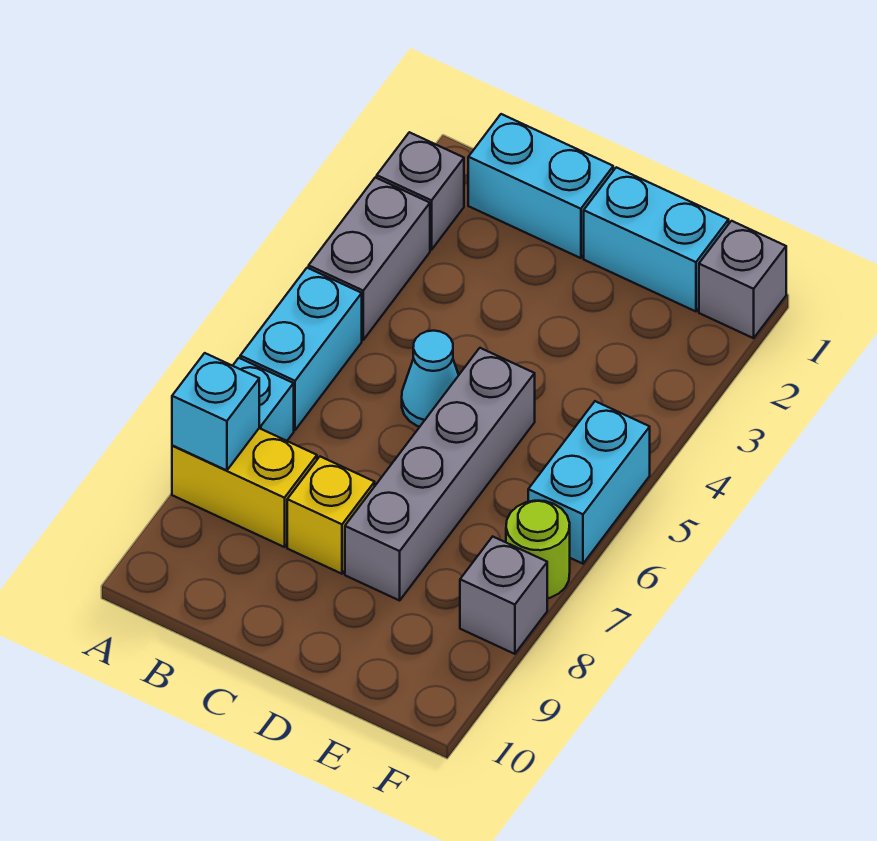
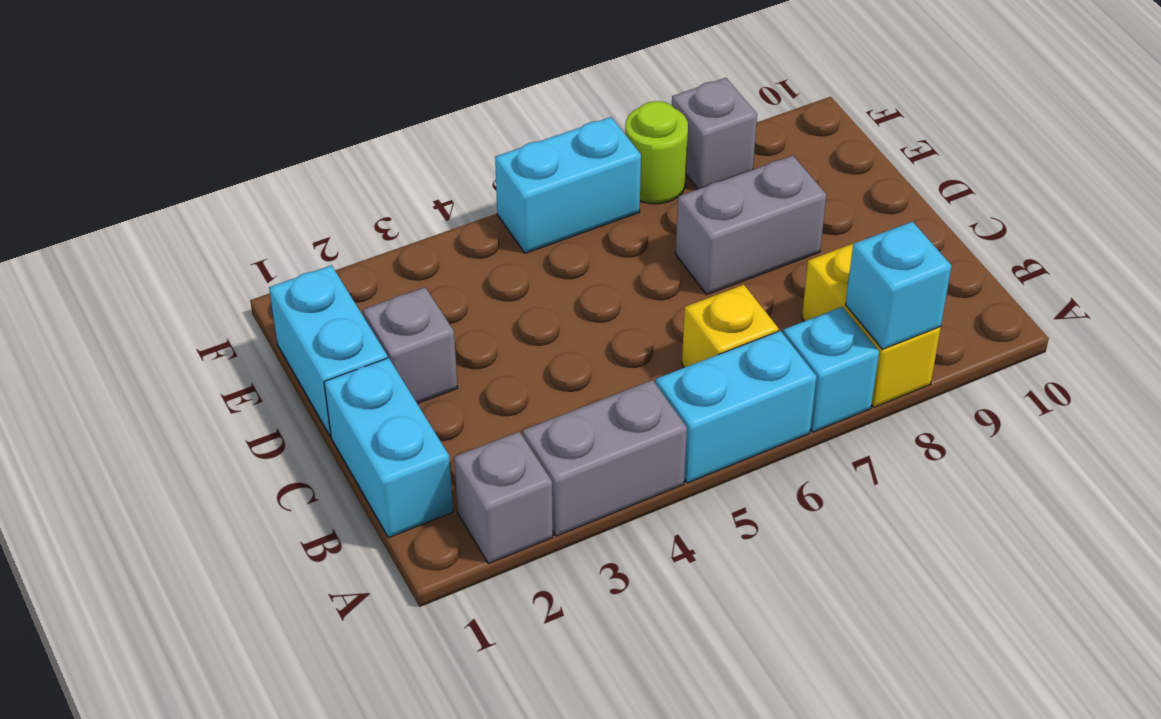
cyan 1x1 cone [402,331,459,427] -> none
yellow 1x1 brick [287,457,375,574] -> yellow 1x1 brick moved to [682,285,779,368]
grey 1x4 brick [345,348,535,600] -> grey 1x2 brick [676,155,827,295]
grey 1x1 brick [699,221,786,338] -> grey 1x1 brick moved to [363,287,458,404]

